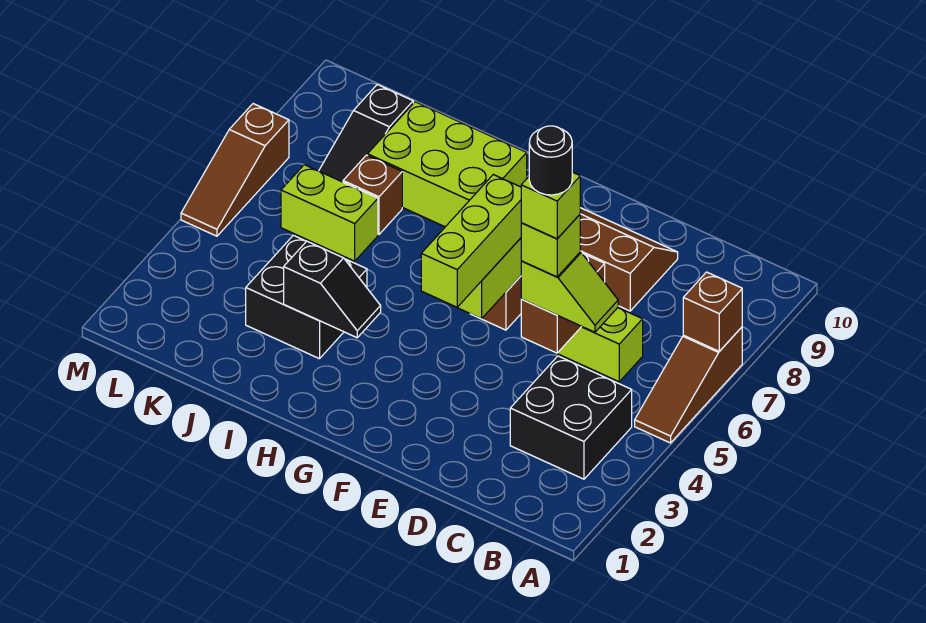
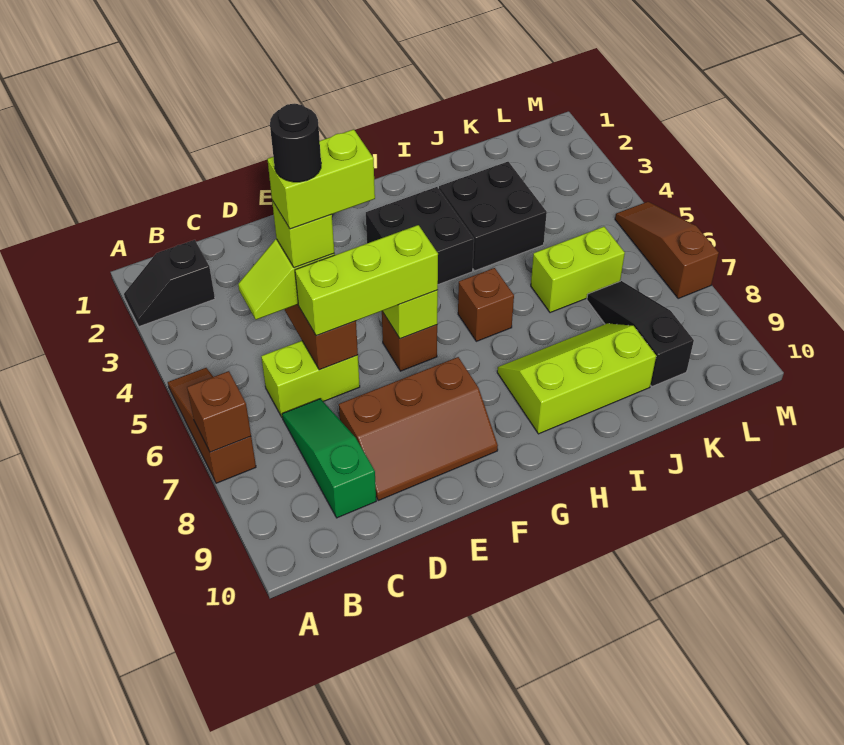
black 2x2 brick [510,356,632,479] -> black 2x2 brick moved to [366,187,474,285]
none -> green 1x3 slope [282,399,376,518]
lime 1x1 brick [521,172,580,239] -> lime 1x2 brick [267,129,375,229]
lime 1x3 brick [421,175,521,307] -> lime 1x3 brick turned to [295,225,438,336]
black 1x2 slope [284,241,381,338] -> black 1x2 slope moved to [124,240,215,327]
lime 2x3 brick [368,102,527,227] -> lime 2x3 slope [497,323,656,434]
brown 1x1 brick [343,155,402,234] -> brown 1x1 brick moved to [458,268,514,341]

